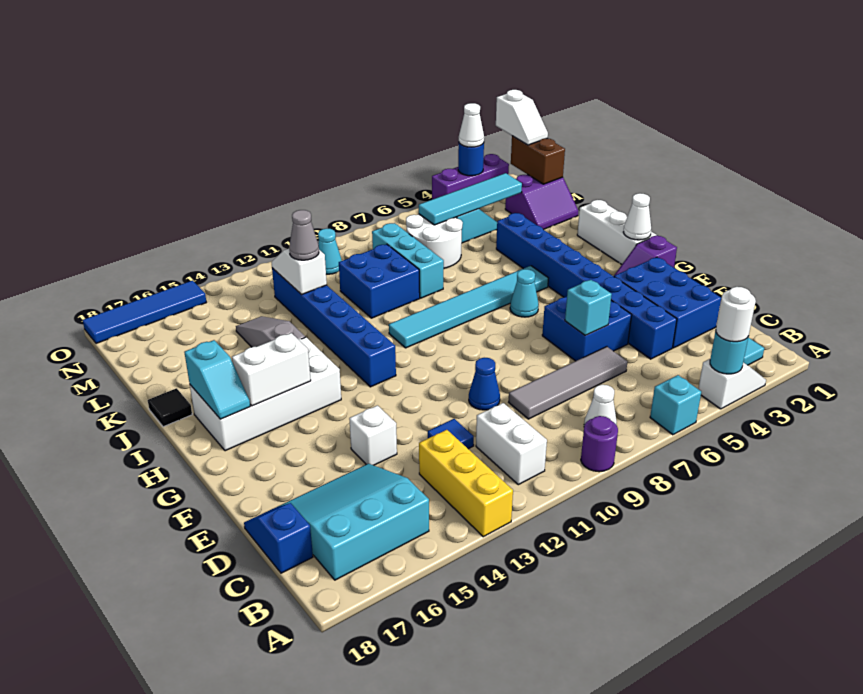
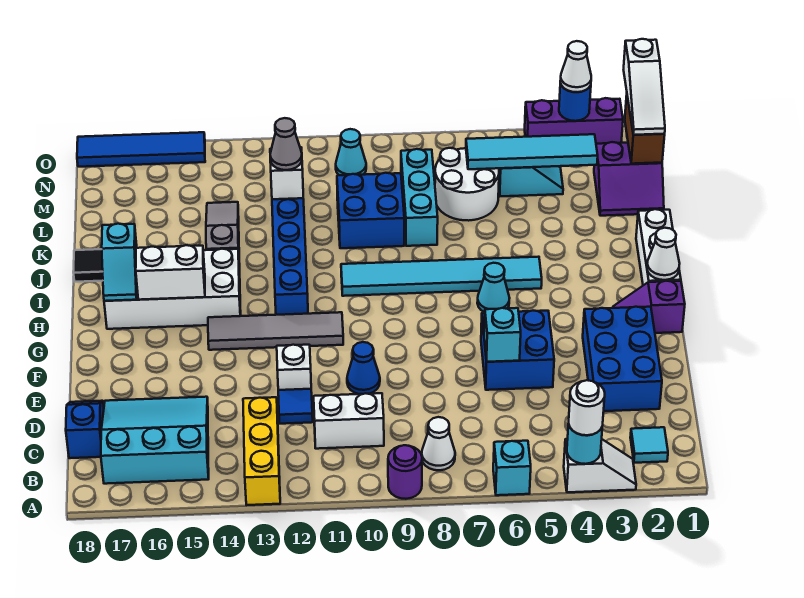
white 1x2 brick [476,403,547,485] -> white 1x2 brick turned to [314,393,384,449]
blue 1x8 brick [496,213,677,359] -> none
grey 1x4 tile [509,347,627,419] -> grey 1x4 tile moved to [208,312,343,350]
white 1x1 brick [349,405,397,465] -> white 1x1 brick moved to [277,345,311,390]
white 1x2 slope [496,90,548,145] -> white 1x3 slope [624,39,665,135]

